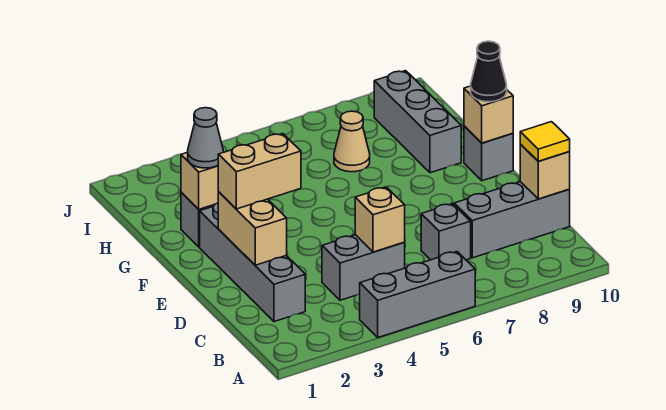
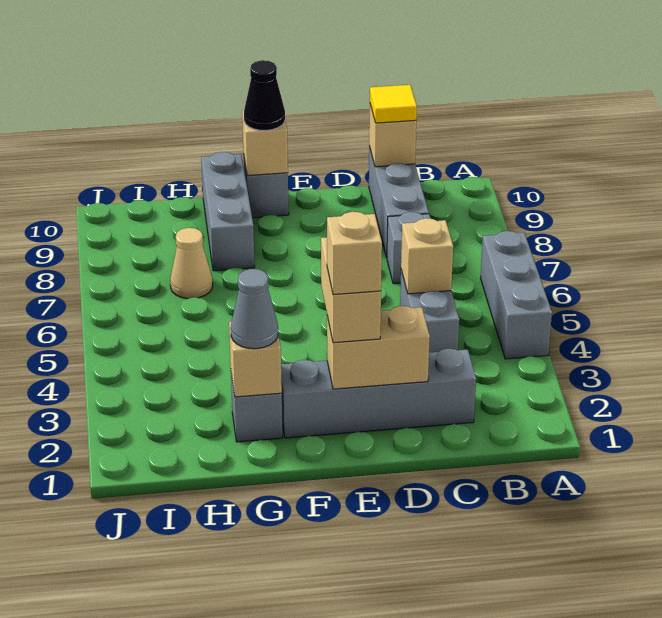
none -> tan 1x1 brick [327,212,382,295]
grey 1x3 brick [374,71,461,173] -> grey 1x3 brick turned to [201,152,255,271]

